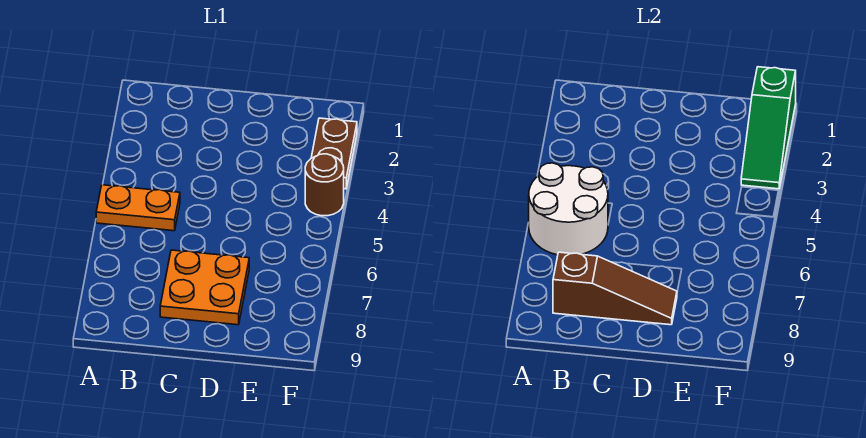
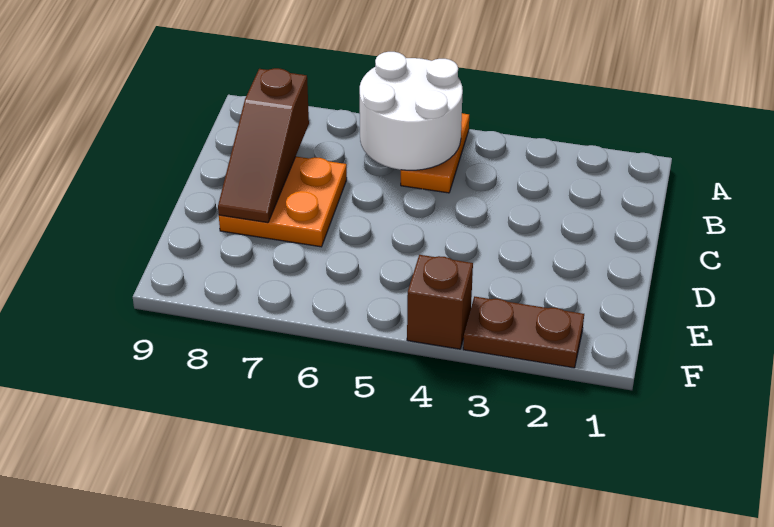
green 1x3 slope [741,67,796,189] -> none
brown 1x1 round brick [305,154,344,216] -> brown 1x1 brick [407,255,473,349]

